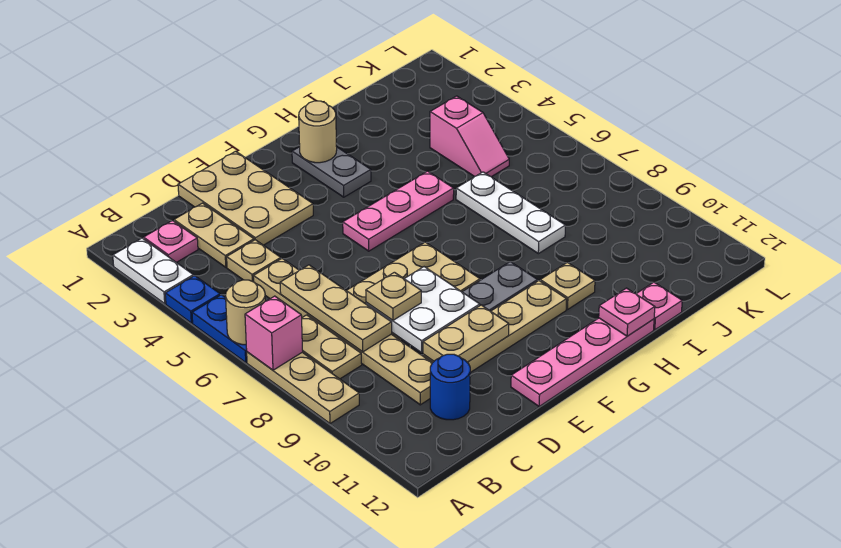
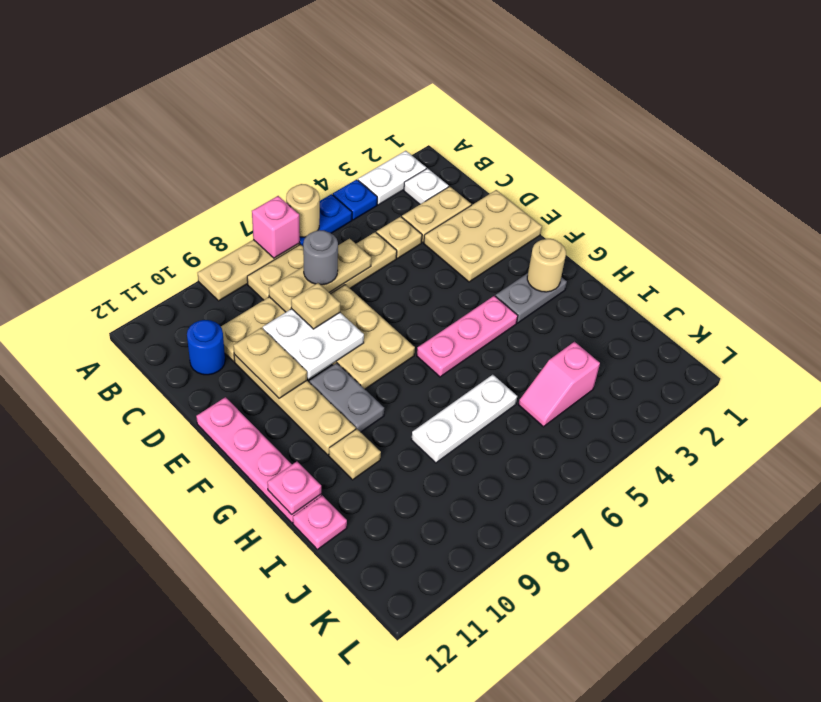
pink 1x1 plate [144,221,198,263] -> white 1x1 plate [404,168,449,204]
none -> grey 1x1 round brick [303,230,338,285]
pink 1x3 plate [343,171,454,251] -> pink 1x3 plate turned to [417,296,518,377]

